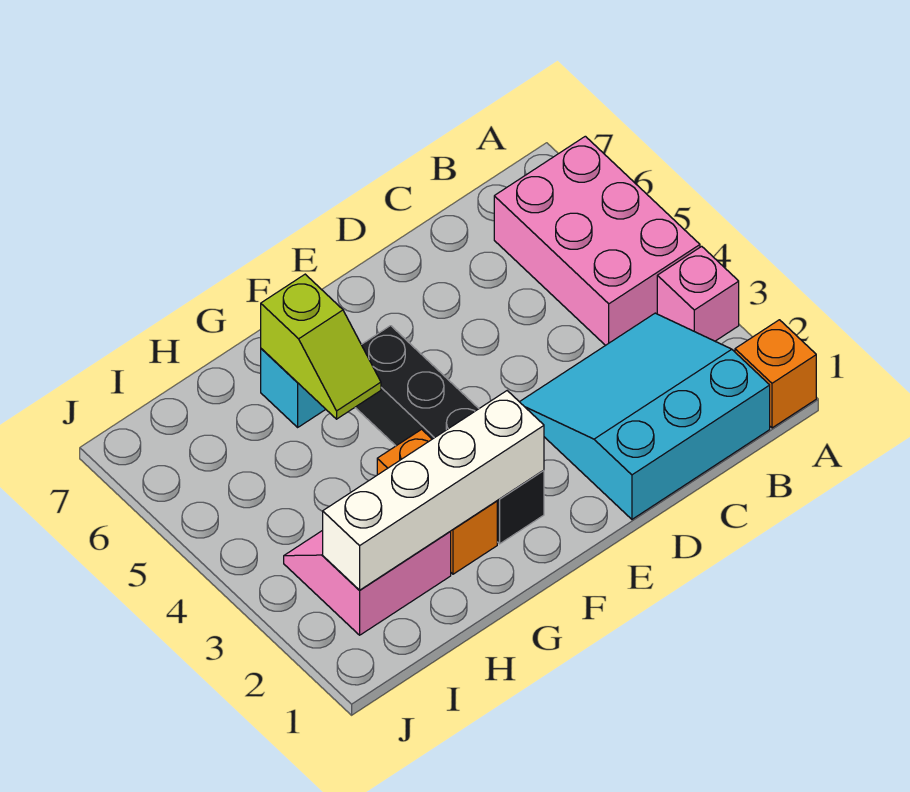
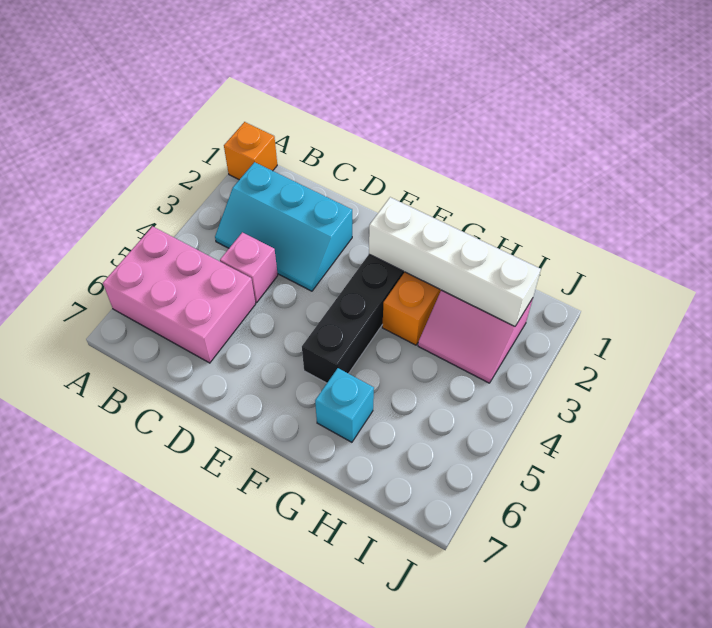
pink 1x1 brick [657,246,739,341] -> pink 1x1 brick moved to [220,232,278,303]
pink 2x3 brick [494,136,700,346] -> pink 2x3 brick turned to [103,226,255,363]
cyan 3x3 slope [520,313,770,519] -> cyan 2x3 slope [215,162,352,291]
lime 1x2 slope [261,274,381,419] -> none

